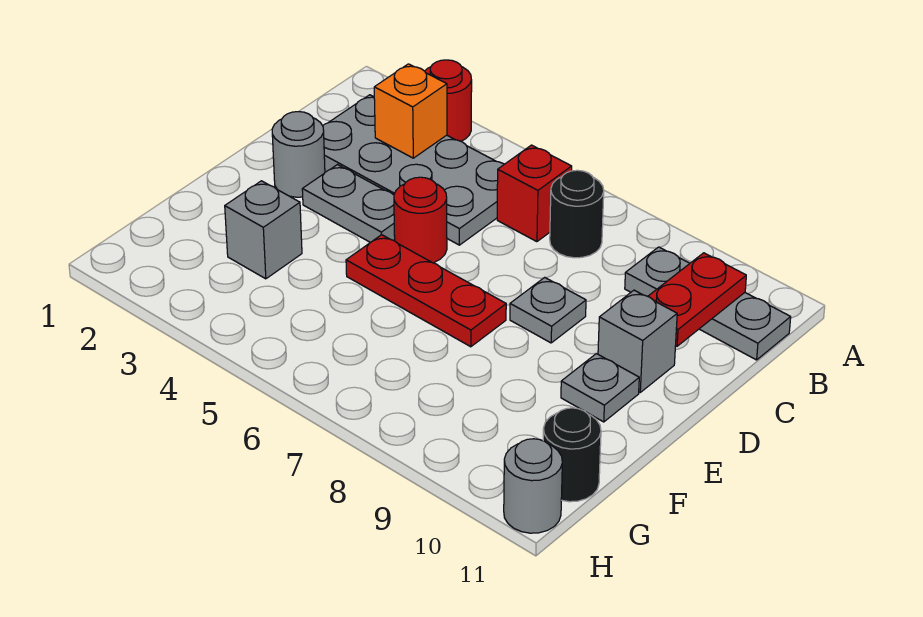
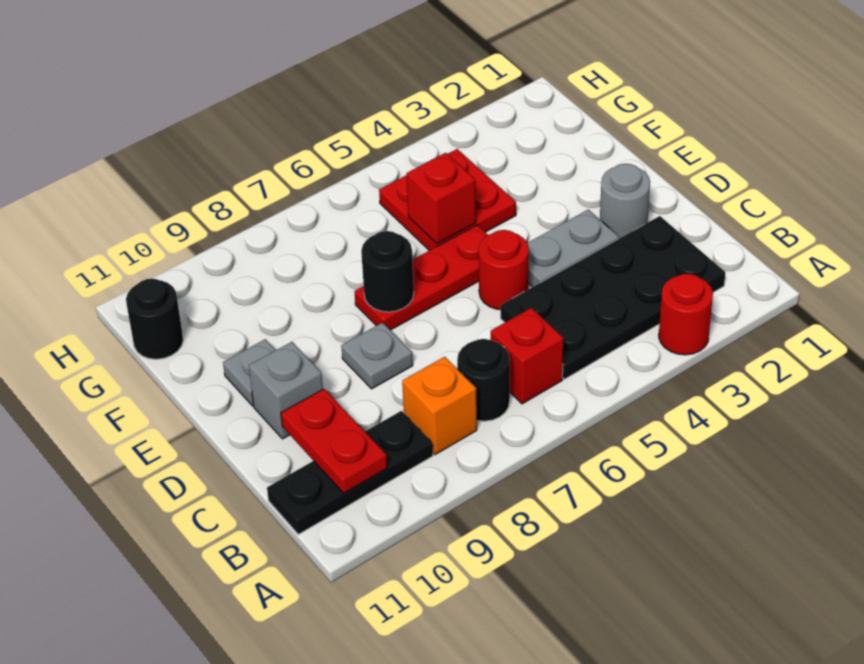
grey 2x4 plate [323,95,504,245] -> black 2x4 plate [501,216,726,379]
orange 1x1 brick [374,64,447,158] -> orange 1x1 brick moved to [402,357,477,455]
grey 1x3 plate [625,247,791,360] -> black 1x3 plate [267,411,433,534]
none -> black 1x1 round brick [361,231,414,312]
grey 1x1 brick [225,181,302,279] -> none
none -> red 2x2 plate [379,149,516,251]
none -> red 1x1 brick [406,153,476,244]
grey 1x1 round brick [504,439,562,533] -> none

